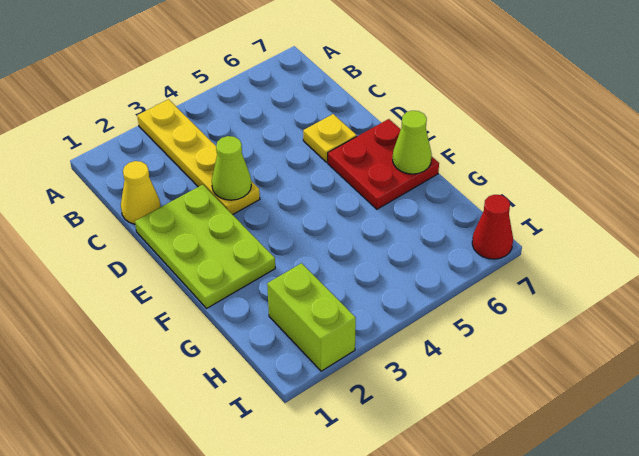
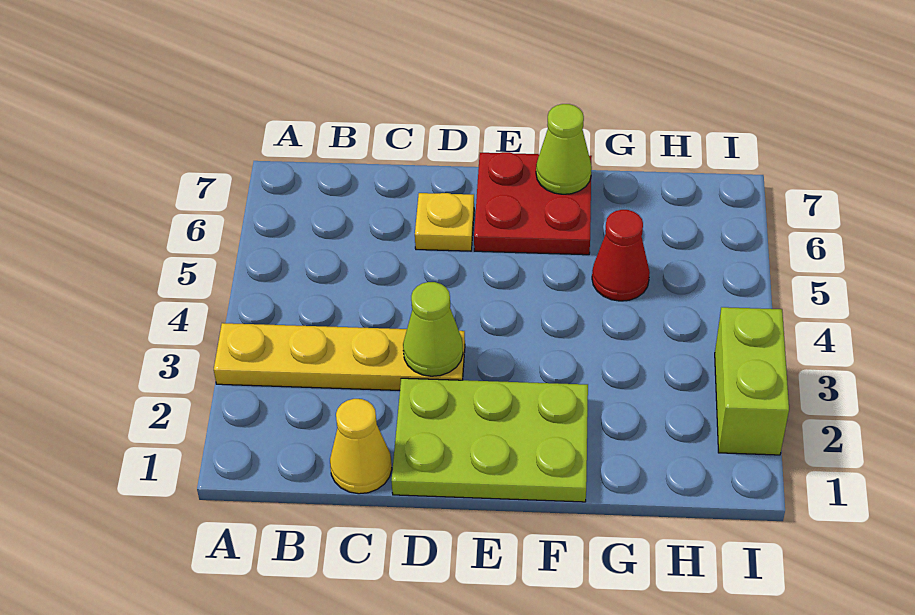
lime 1x2 brick [267,263,356,371] -> lime 1x2 brick turned to [715,307,789,455]
red 1x1 cone [472,195,513,259] -> red 1x1 cone moved to [592,210,650,301]

